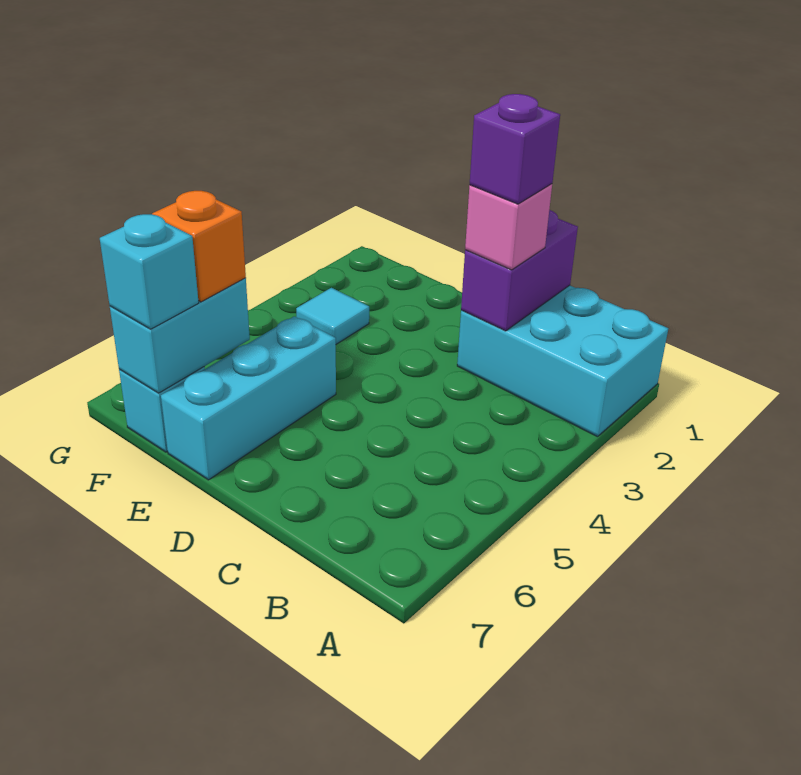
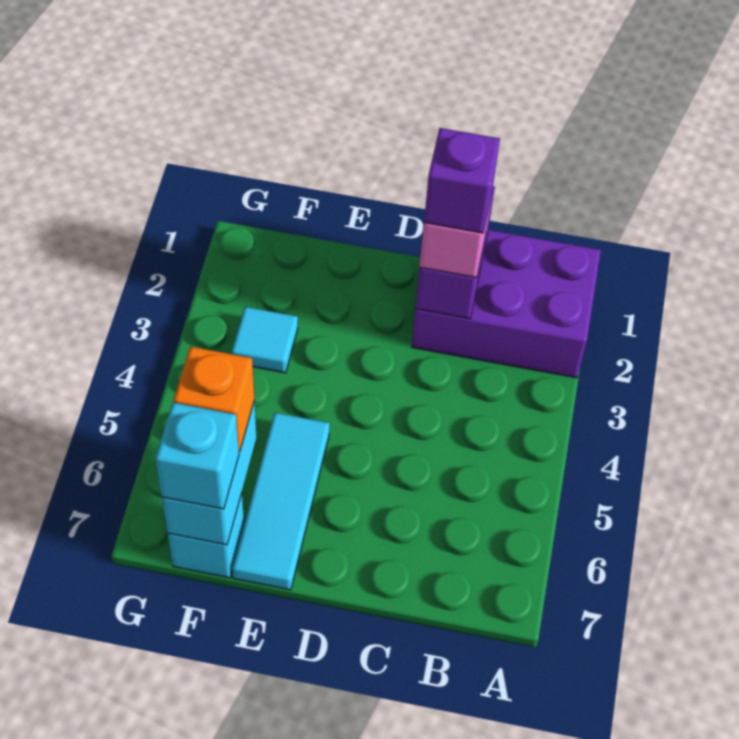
cyan 2x3 brick [457,285,668,437] -> purple 2x3 brick [412,230,601,378]
cyan 1x3 brick [161,316,336,480] -> cyan 1x3 tile [232,413,330,590]

